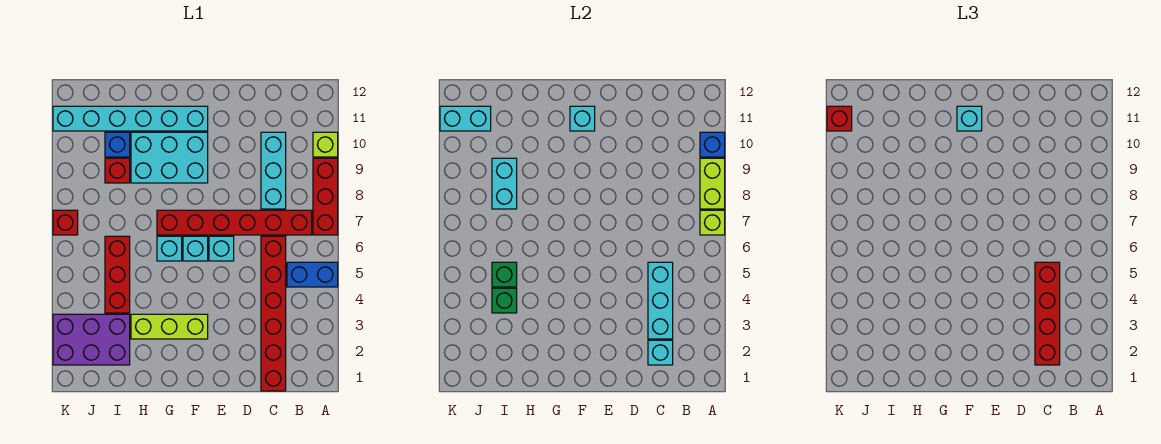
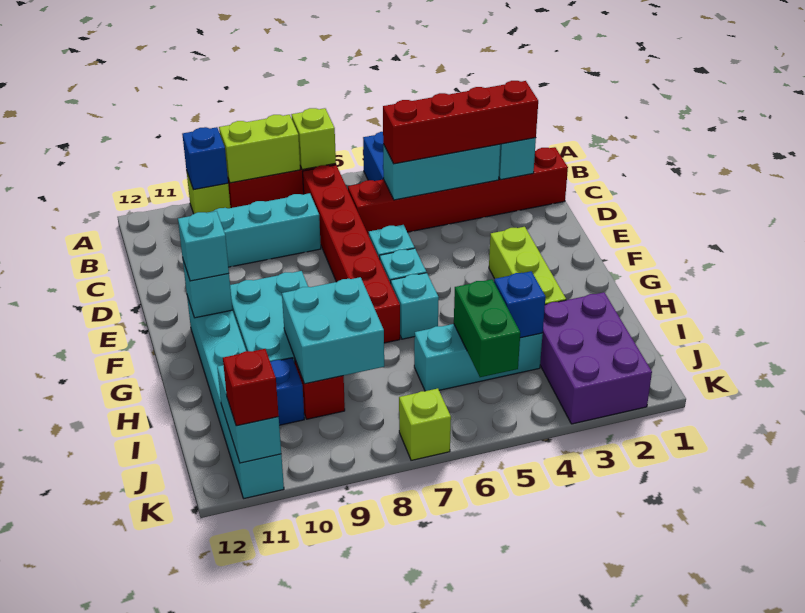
red 1x3 brick [105,236,130,313] -> cyan 1x3 brick [414,324,543,391]
green 1x1 brick [492,288,517,313] -> blue 1x1 brick [494,271,546,338]
green 1x1 brick [492,262,517,287] -> green 1x2 brick [454,279,520,377]
cyan 1x2 brick [492,158,517,209] -> cyan 2x2 brick [282,277,384,384]
red 1x1 brick [53,210,78,235] -> lime 1x1 brick [399,388,451,460]

